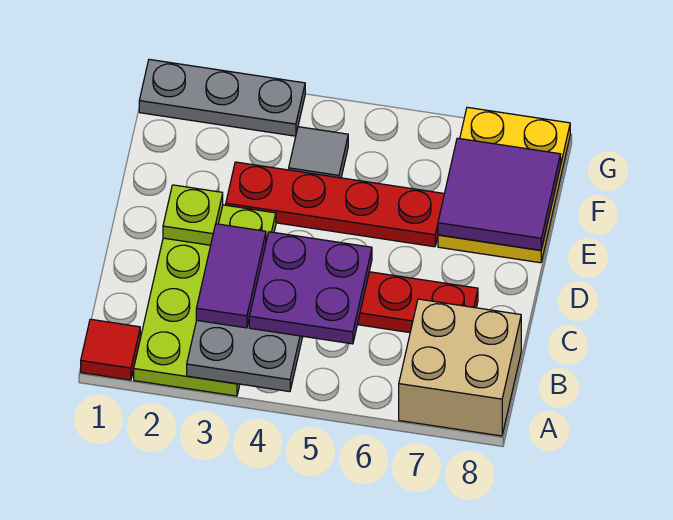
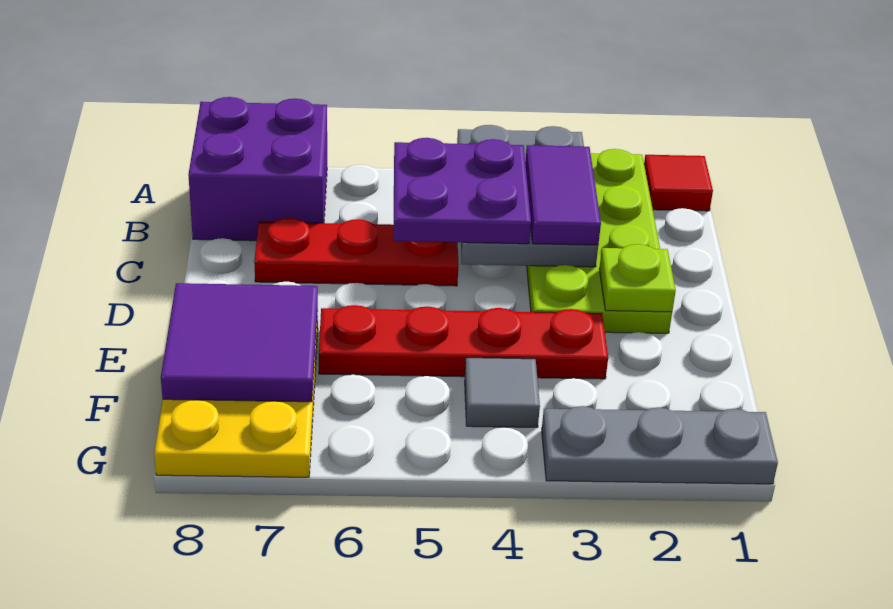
tan 2x2 brick [399,299,521,436] -> purple 2x2 brick [188,97,327,241]

